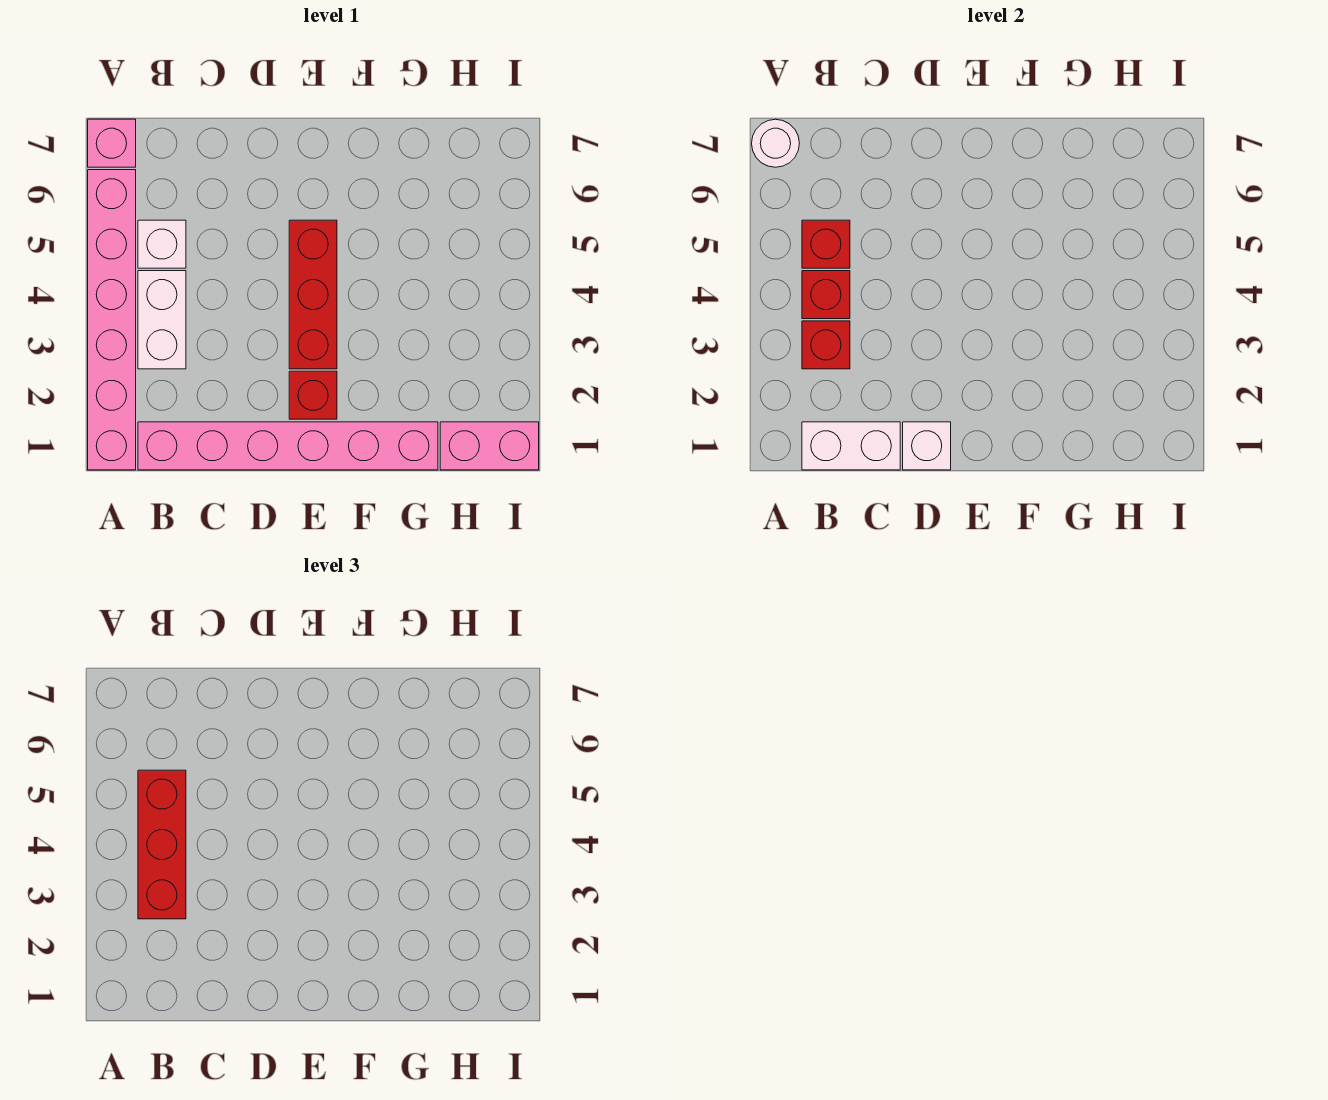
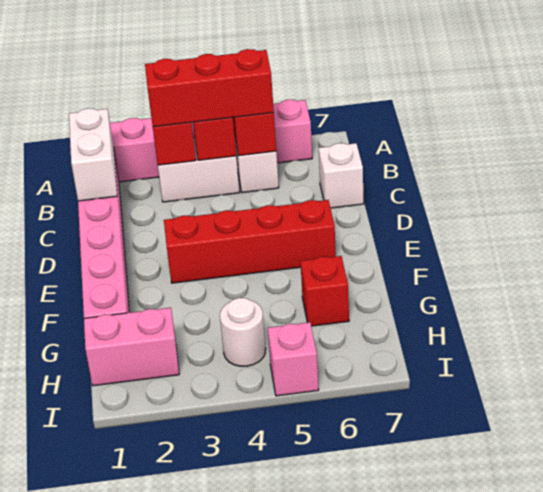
pink 1x1 brick [88,119,136,167] -> pink 1x1 brick moved to [268,322,319,396]
white 1x1 round brick [752,119,799,167] -> white 1x1 round brick moved to [220,298,266,366]
white 1x1 brick [903,422,951,470] -> white 1x1 brick moved to [319,143,364,208]
red 1x1 brick [289,371,337,419] -> red 1x1 brick moved to [300,256,349,326]
red 1x3 brick [289,220,337,369] -> red 1x4 brick [164,200,336,283]
pink 1x2 brick [440,422,539,470] -> pink 1x2 brick turned to [84,308,179,386]

